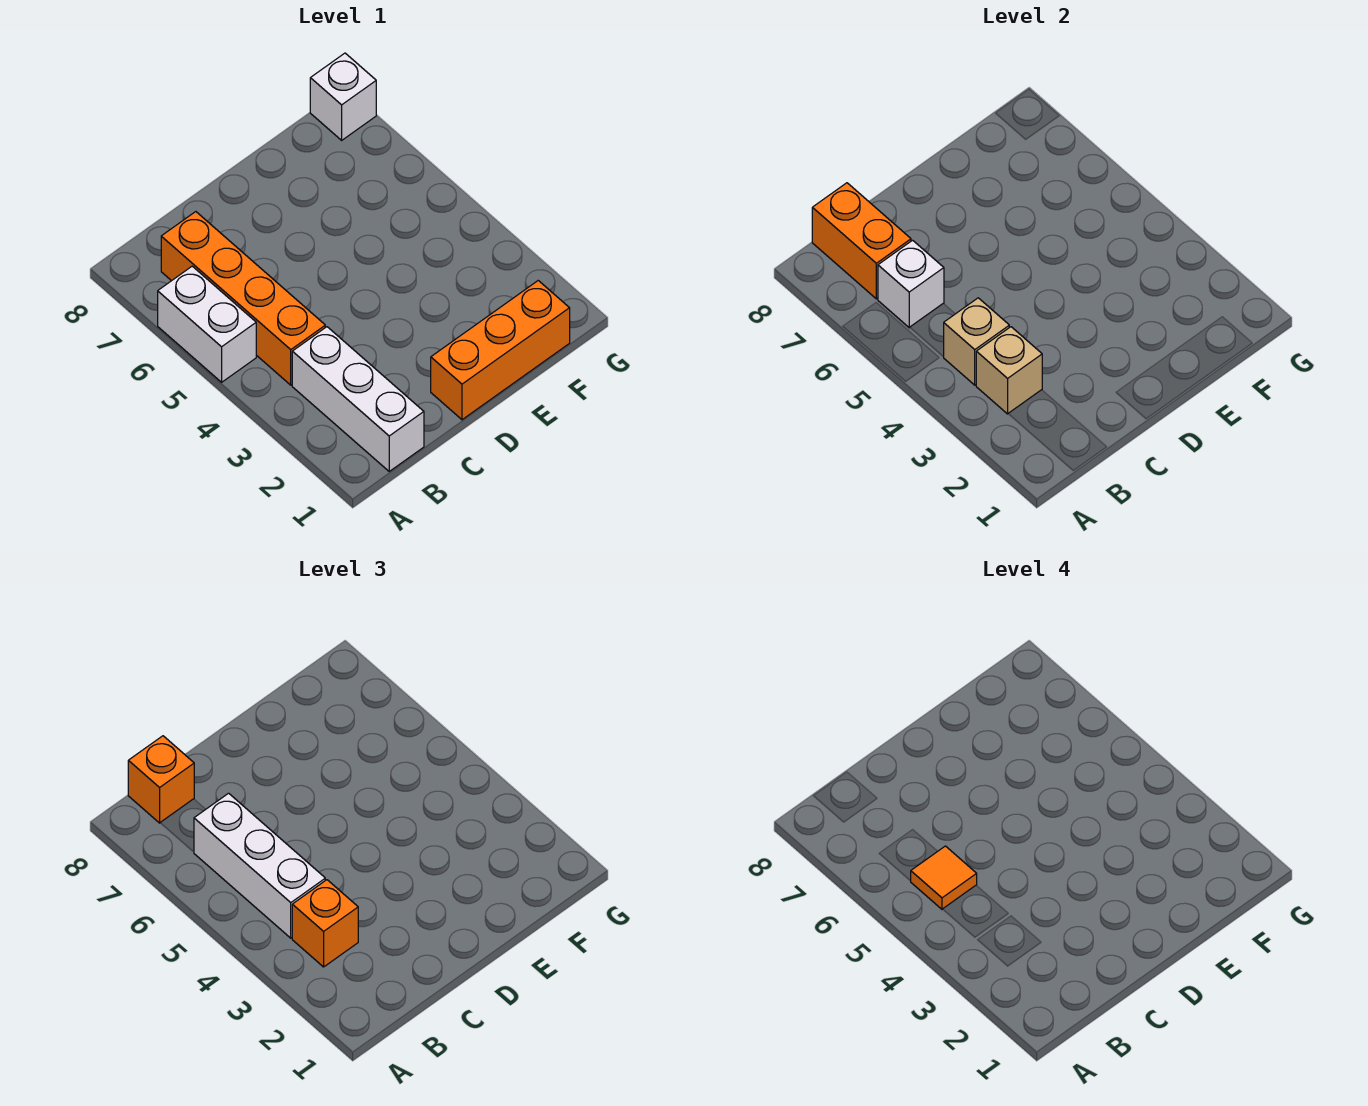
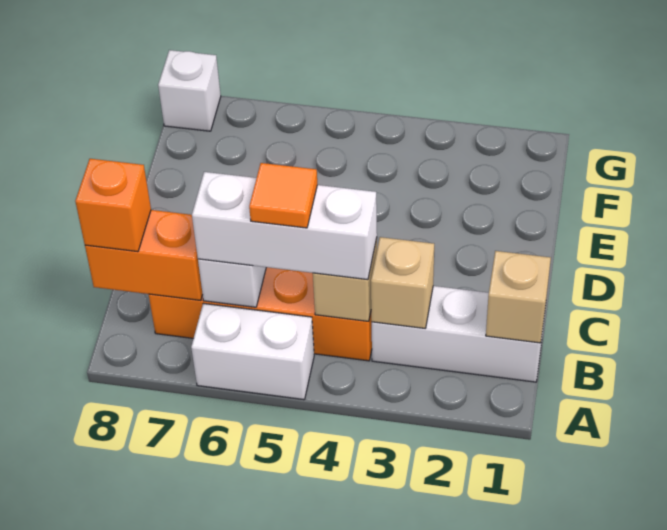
none -> tan 1x1 brick [486,251,551,343]
orange 1x1 brick [292,880,358,967] -> none
orange 1x3 brick [431,281,570,420] -> none

